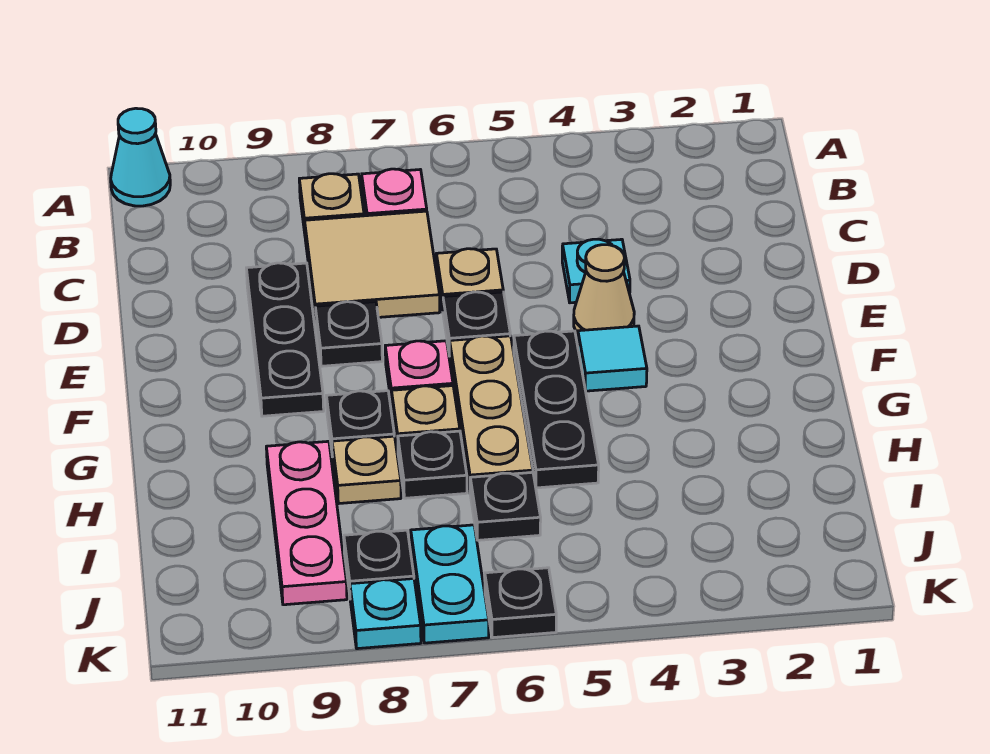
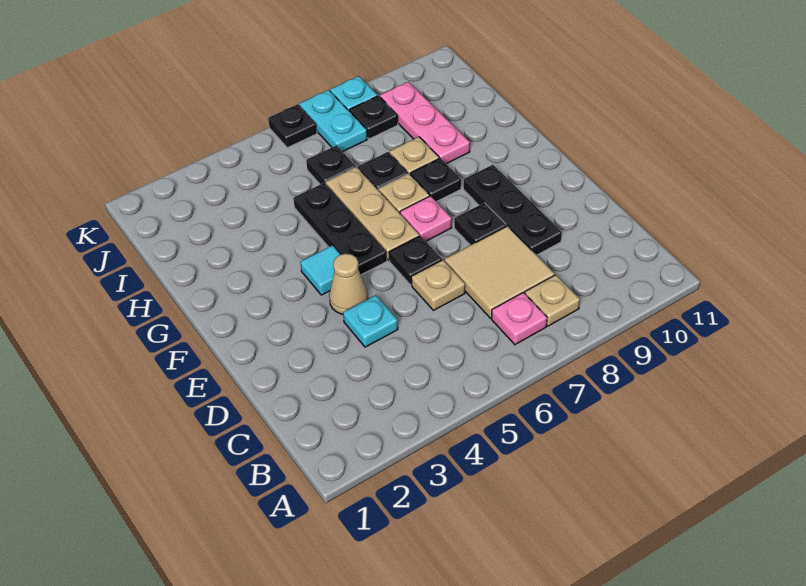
cyan 1x1 cone [111,108,170,206] -> none

